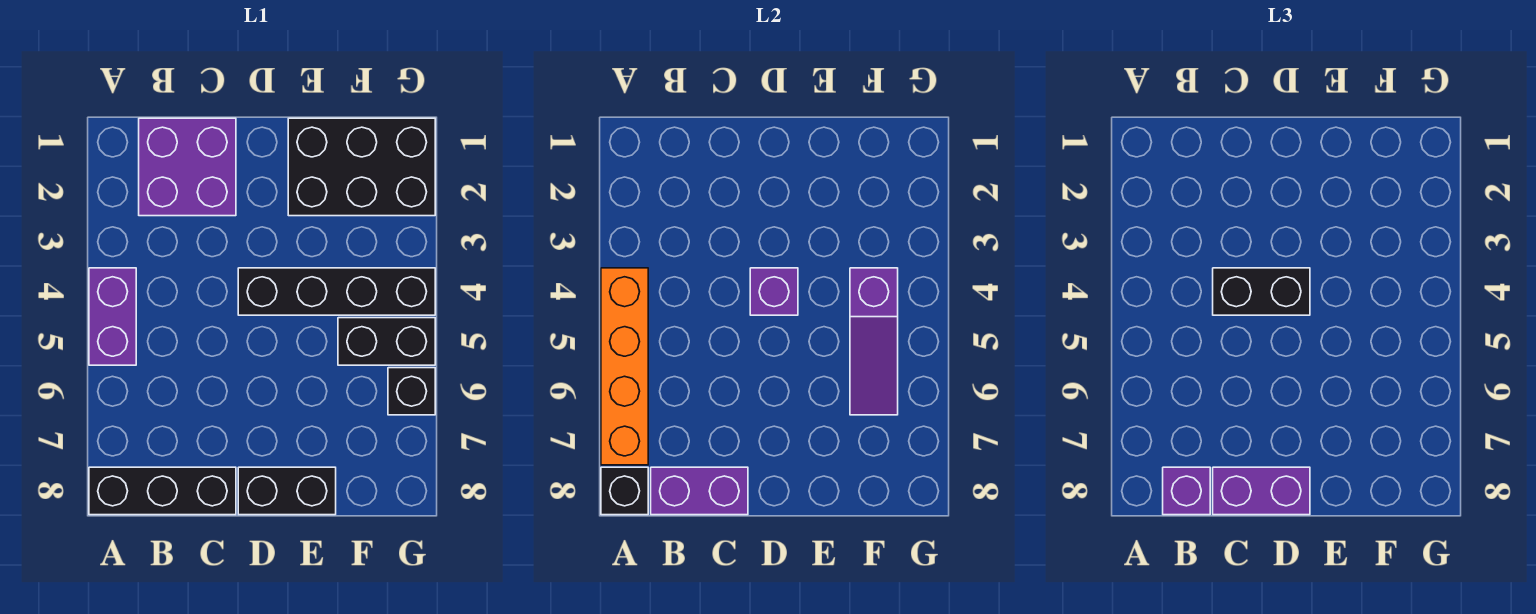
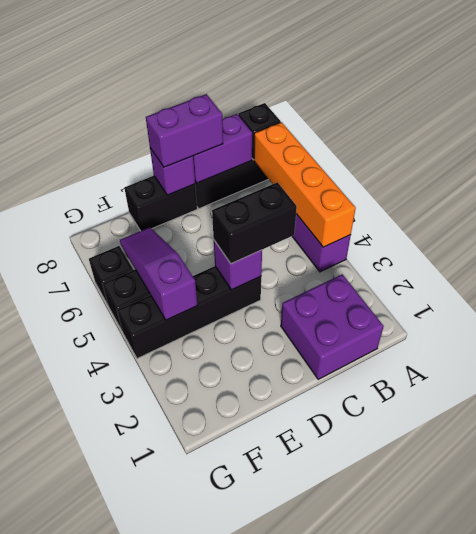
purple 1x1 brick [1163,467,1210,515] -> purple 1x1 brick moved to [150,148,195,195]
black 2x3 brick [288,118,435,216] -> none

